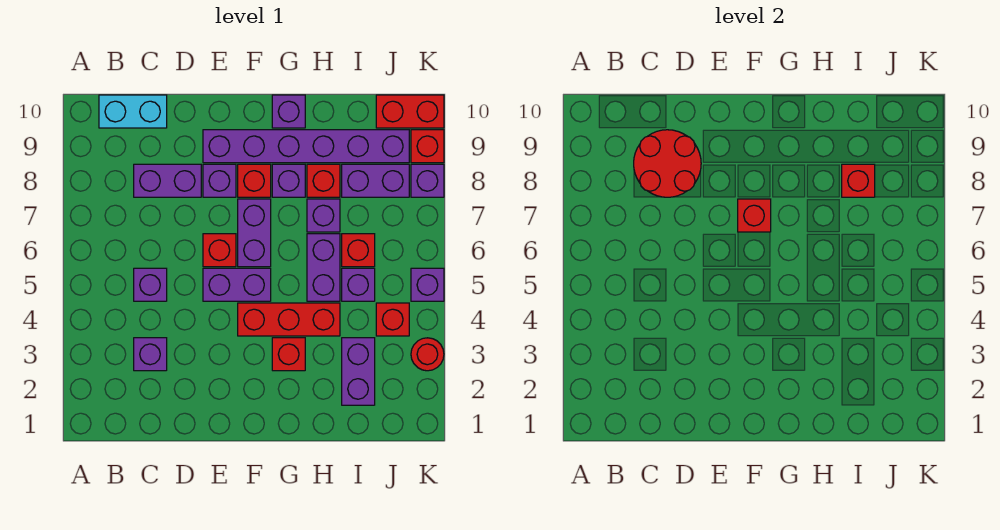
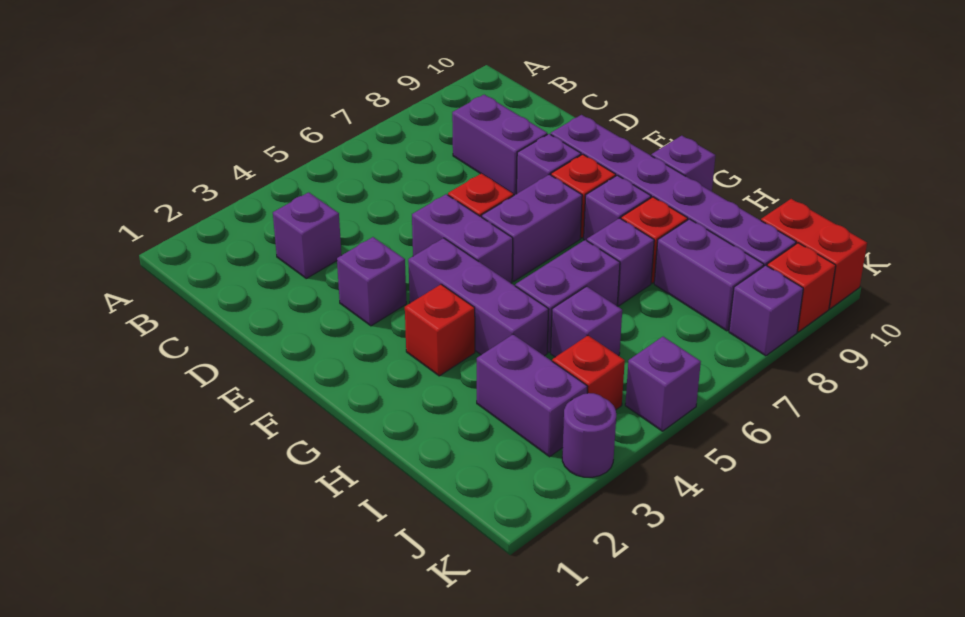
cyan 1x2 brick [99,95,167,128] -> none
purple 1x1 brick [134,268,167,301] -> purple 1x1 brick moved to [337,237,406,326]
red 2x2 round brick [634,130,701,197] -> none
red 1x3 brick [238,303,340,336] -> purple 1x3 brick [408,238,549,356]
red 1x1 brick [738,199,771,232] -> none
purple 1x2 brick [342,338,375,405] -> purple 1x2 brick turned to [477,334,588,457]
red 1x1 brick [342,234,375,267] -> none
red 1x1 brick [842,164,875,197] -> none
red 1x1 round brick [411,338,444,371] -> purple 1x1 round brick [562,393,616,477]

